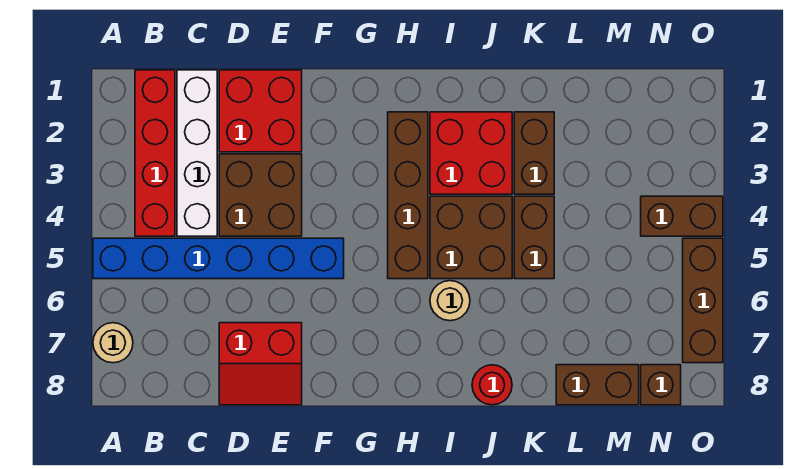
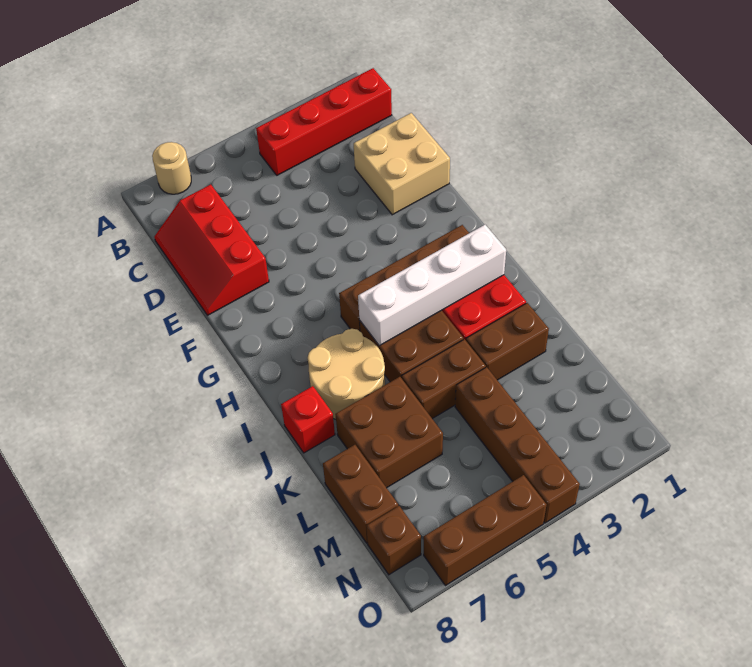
blue 1x6 brick [93,238,344,279] -> none
white 1x4 brick [177,70,217,236] -> white 1x4 brick moved to [358,225,506,346]
red 2x2 brick [219,70,302,152] -> tan 2x2 brick [354,113,450,215]
brown 2x2 brick [219,154,302,236] -> brown 2x2 brick moved to [335,377,443,488]
red 2x2 slope [219,323,302,405] -> red 2x3 slope [154,185,269,315]
tan 1x1 round brick [430,281,470,321] -> tan 2x2 round brick [308,329,385,419]
red 1x1 round brick [472,365,512,405] -> red 1x1 brick [281,386,335,453]
brown 1x2 brick [641,196,723,236] -> brown 1x4 brick [455,367,580,523]

